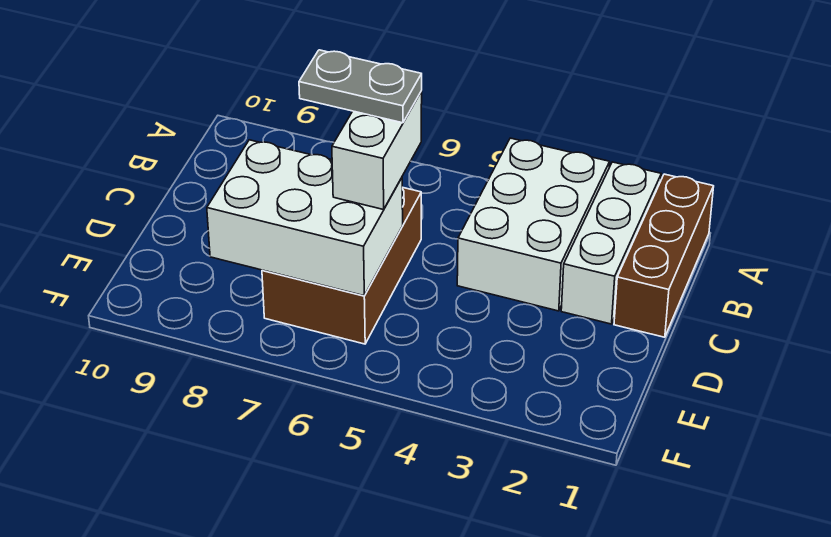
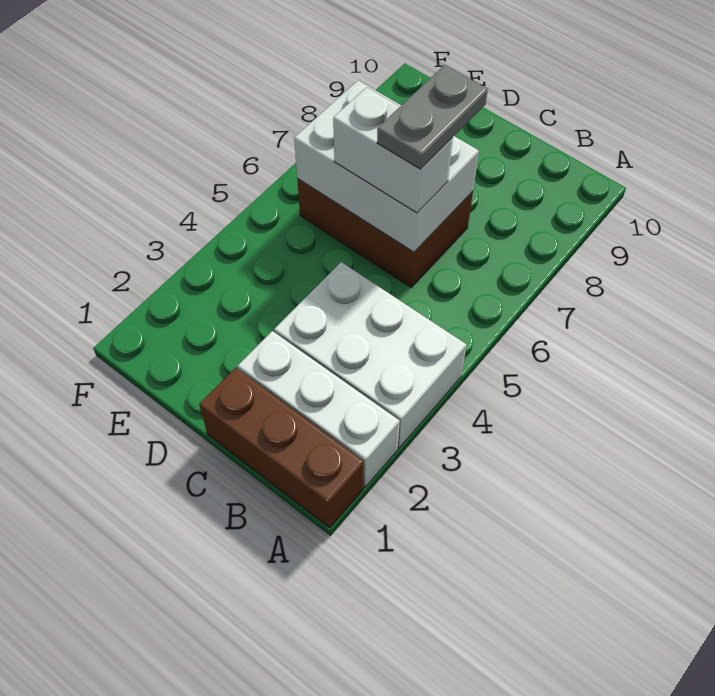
white 2x3 brick [207,140,403,296] -> white 2x3 brick turned to [294,81,479,252]

